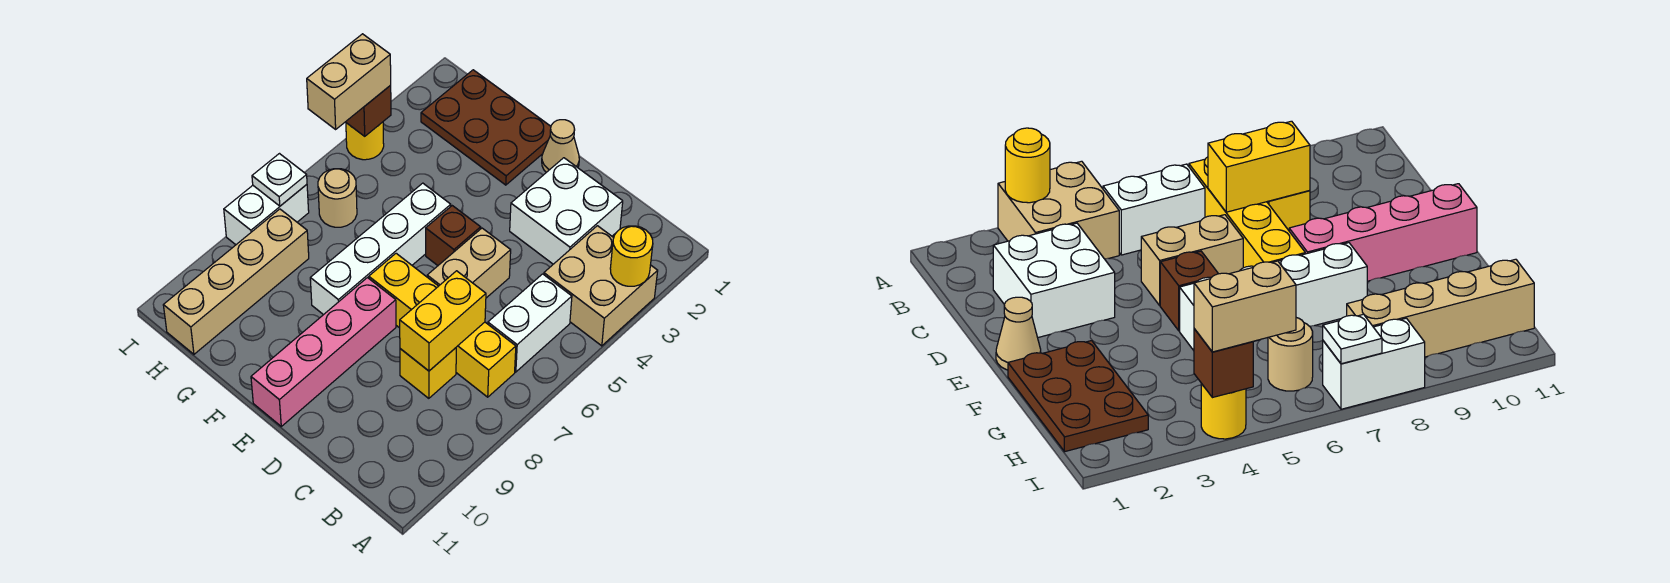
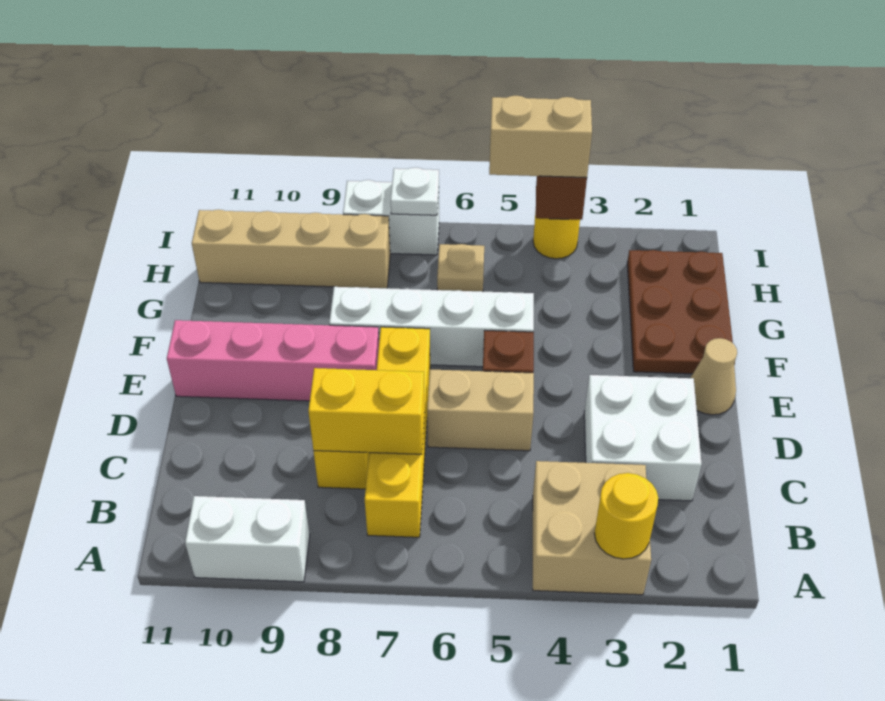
white 1x2 brick [488,274,572,372] -> white 1x2 brick moved to [185,496,310,582]
tan 1x1 round brick [318,169,357,227] -> tan 1x1 plate [437,244,484,292]

